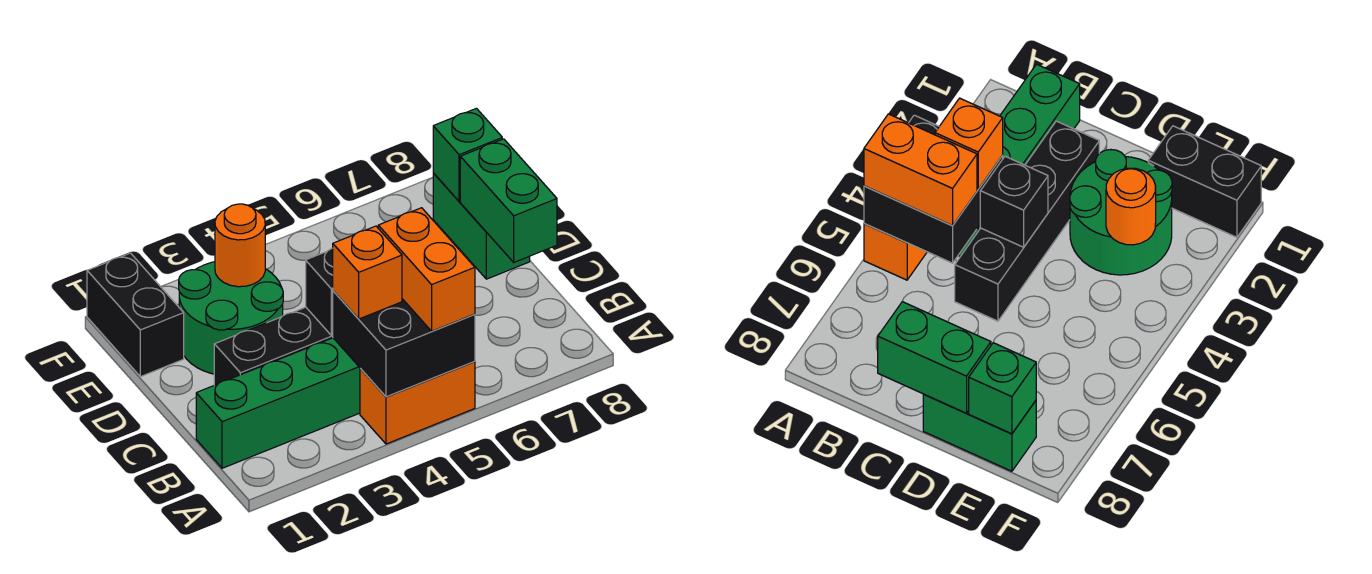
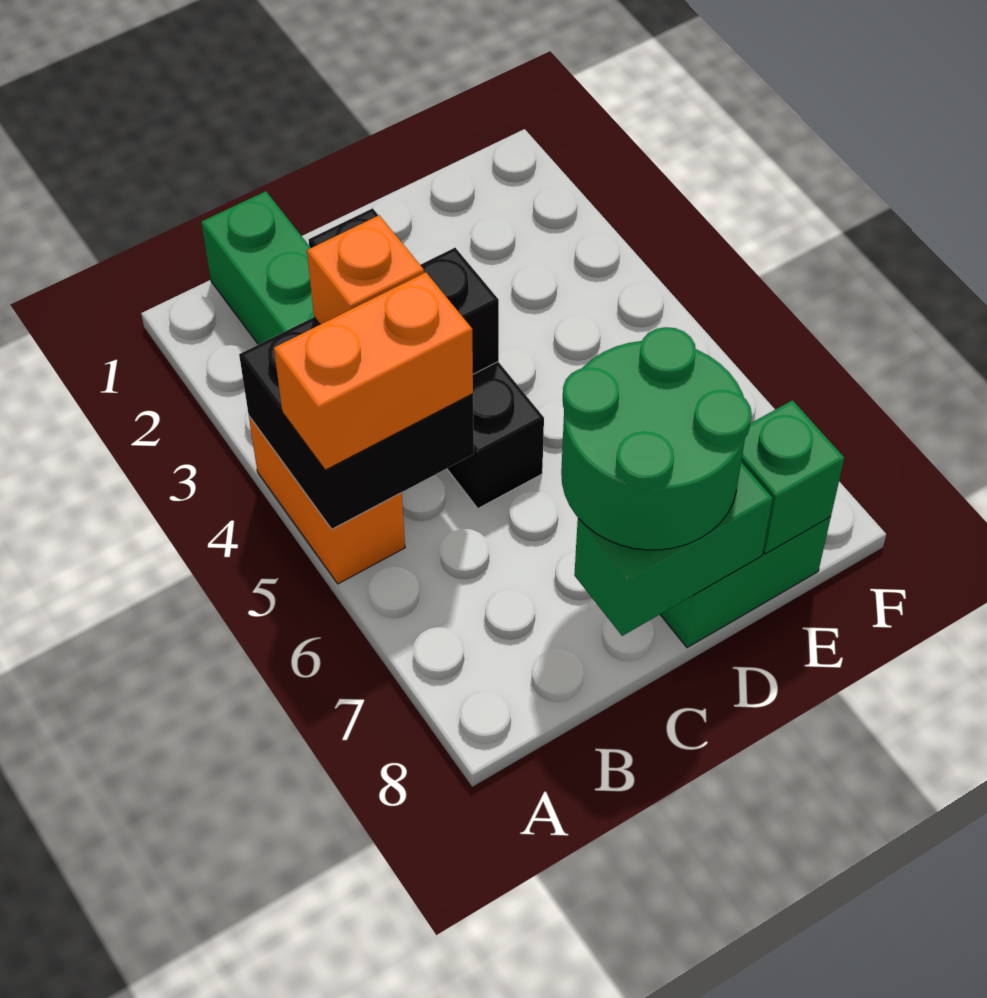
green 2x2 round brick [179,262,283,374] -> green 2x2 round brick moved to [561,327,752,550]
black 1x2 brick [87,253,184,377] -> none
orange 1x1 round brick [215,204,265,287] -> none

